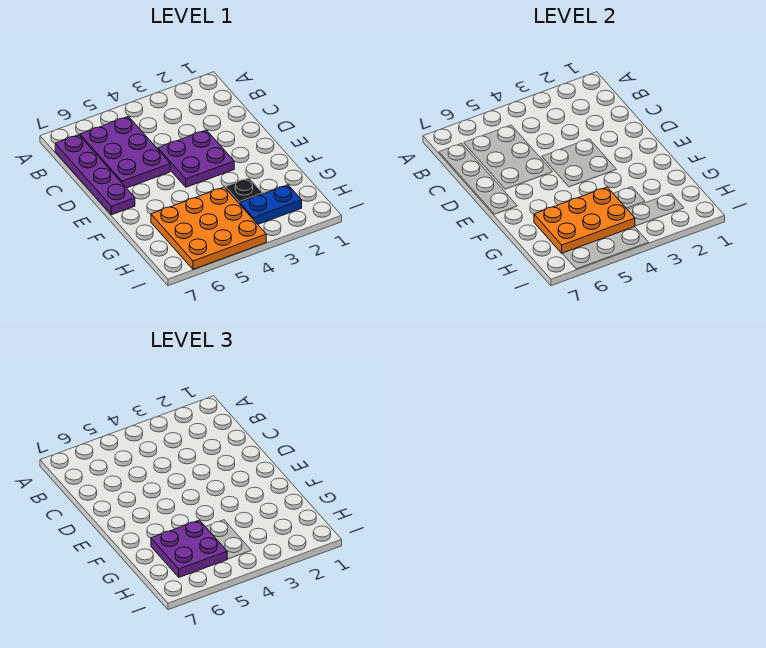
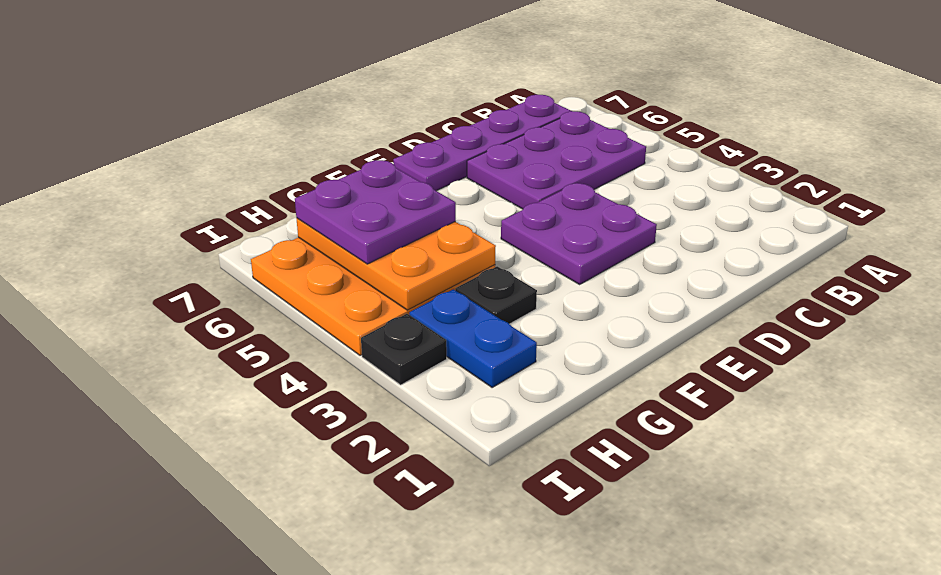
none -> black 1x1 plate [361,314,447,385]

